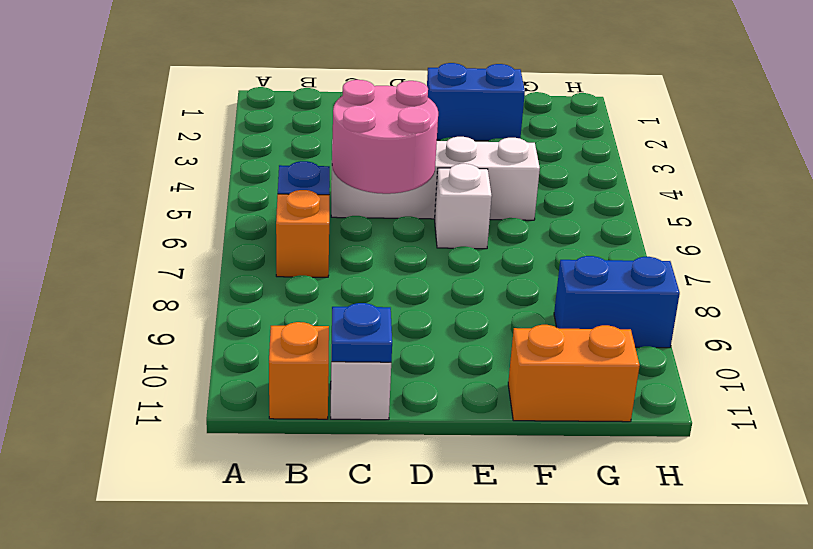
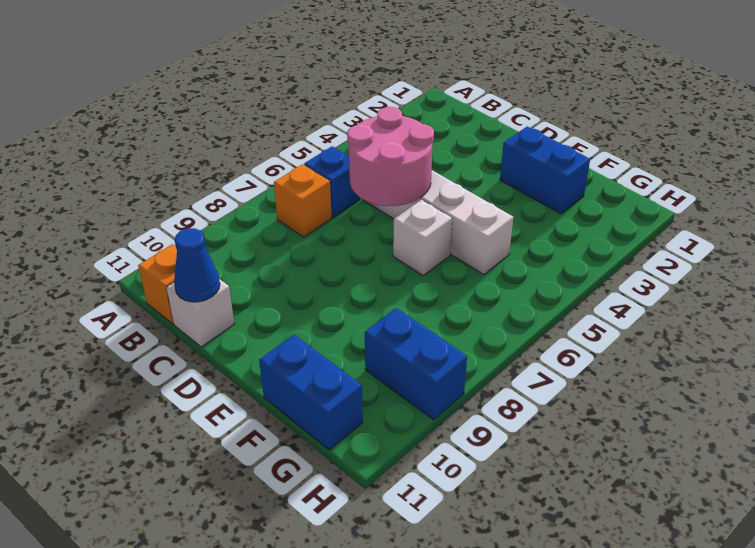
blue 1x1 plate [332,303,392,362] -> blue 1x1 cone [174,228,220,302]
orange 1x2 brick [508,325,640,422] -> blue 1x2 brick [259,335,363,450]

